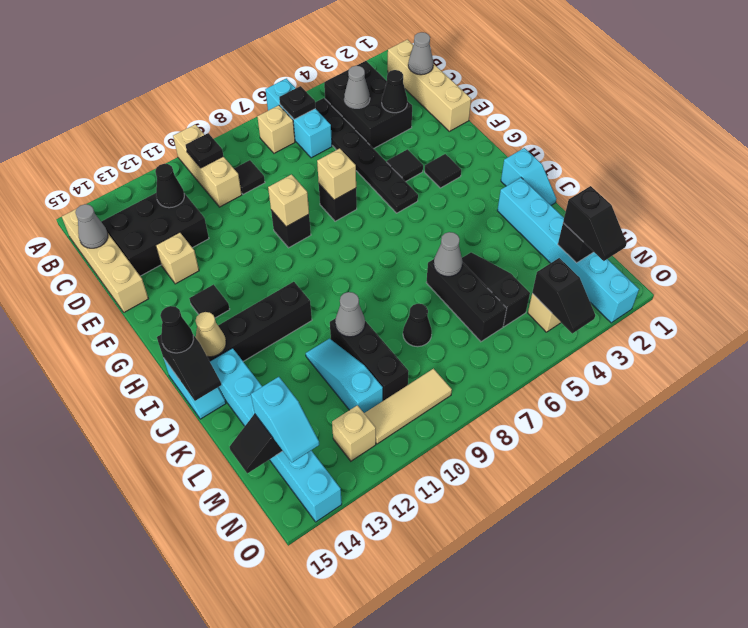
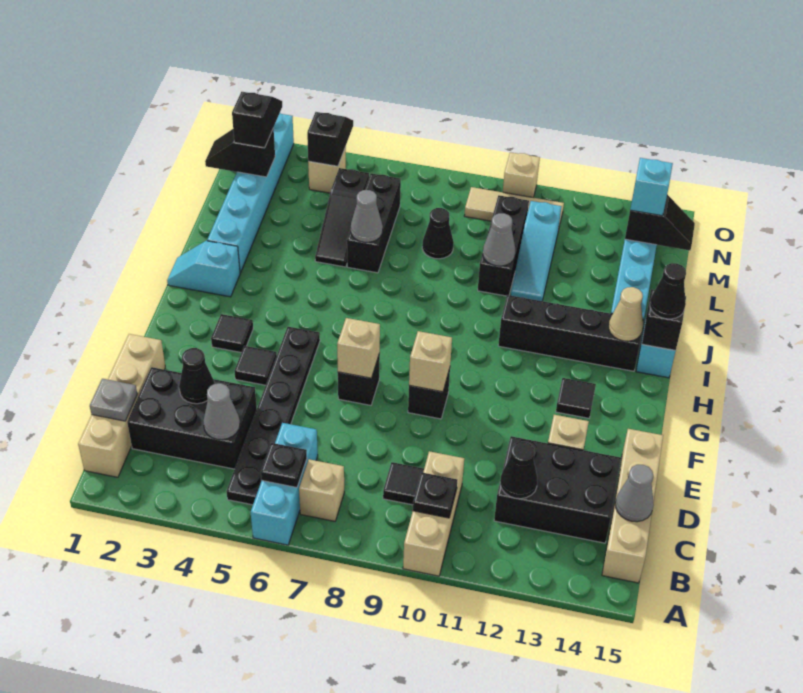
black 2x3 brick [324,61,412,149] -> black 2x3 brick turned to [127,367,257,469]
grey 1x1 cone [408,32,433,75] -> grey 1x1 plate [90,379,137,421]
cyan 1x2 slope [501,148,556,205] -> cyan 1x2 slope turned to [167,241,240,297]
tan 1x1 brick [332,405,376,461] -> tan 1x1 brick moved to [503,152,540,198]

